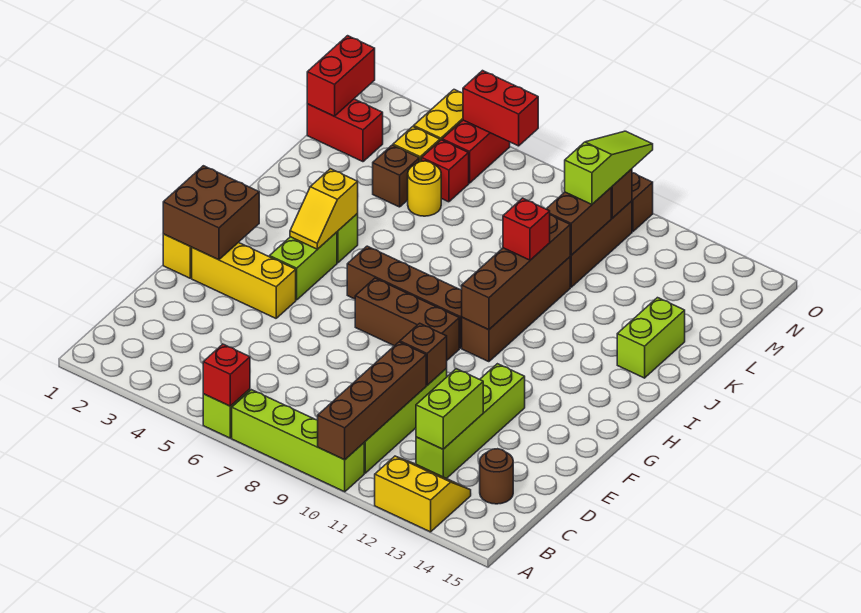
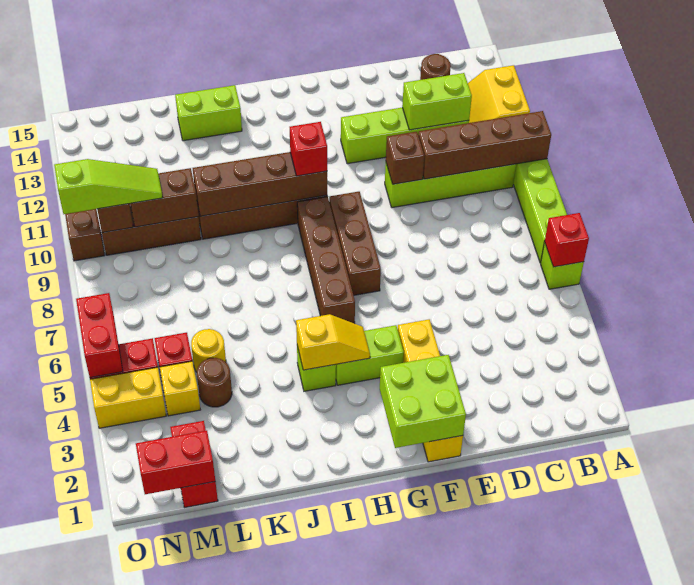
brown 2x2 brick [163,166,259,260] -> lime 2x2 brick [380,355,466,448]
red 1x1 brick [503,198,550,260] -> red 1x1 brick moved to [290,122,327,176]
brown 1x1 brick [373,145,419,207] -> brown 1x1 round brick [197,358,232,407]
lime 1x3 slope [565,131,653,204] -> lime 1x3 slope turned to [54,159,163,214]

